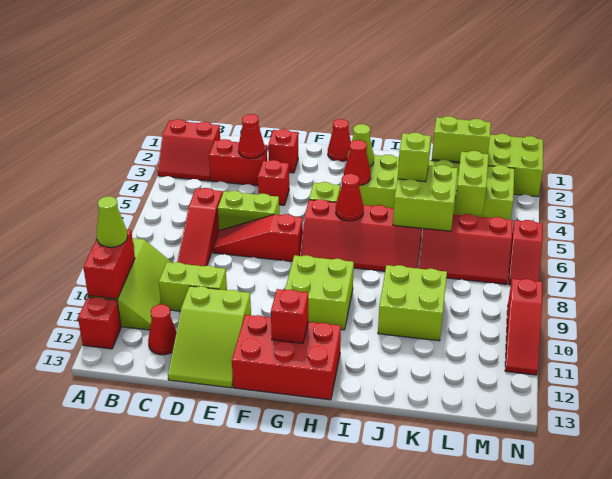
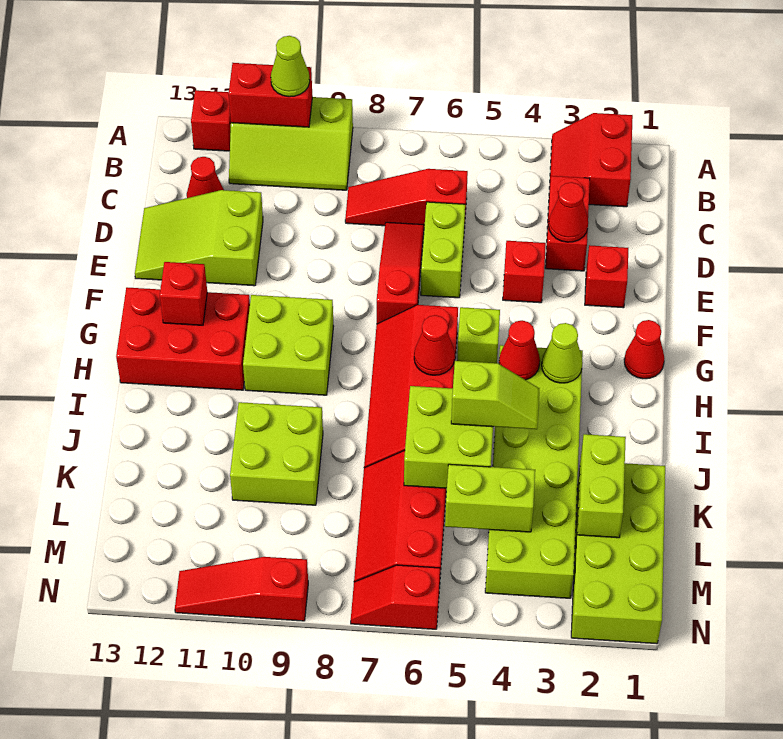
lime 1x2 brick [159,262,227,311] -> none
red 2x3 brick [232,315,341,400] -> red 2x3 brick turned to [116,287,250,390]

